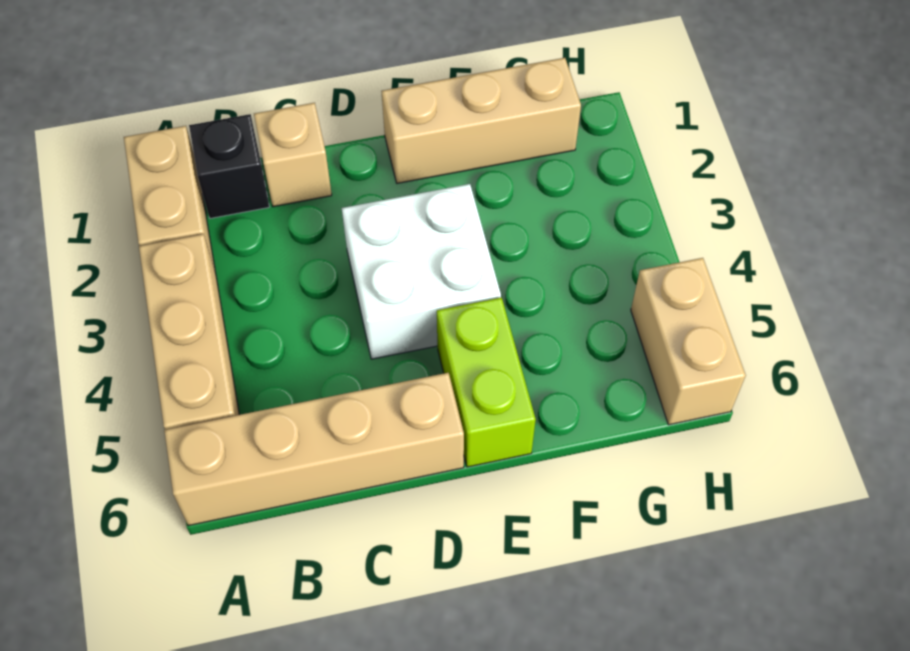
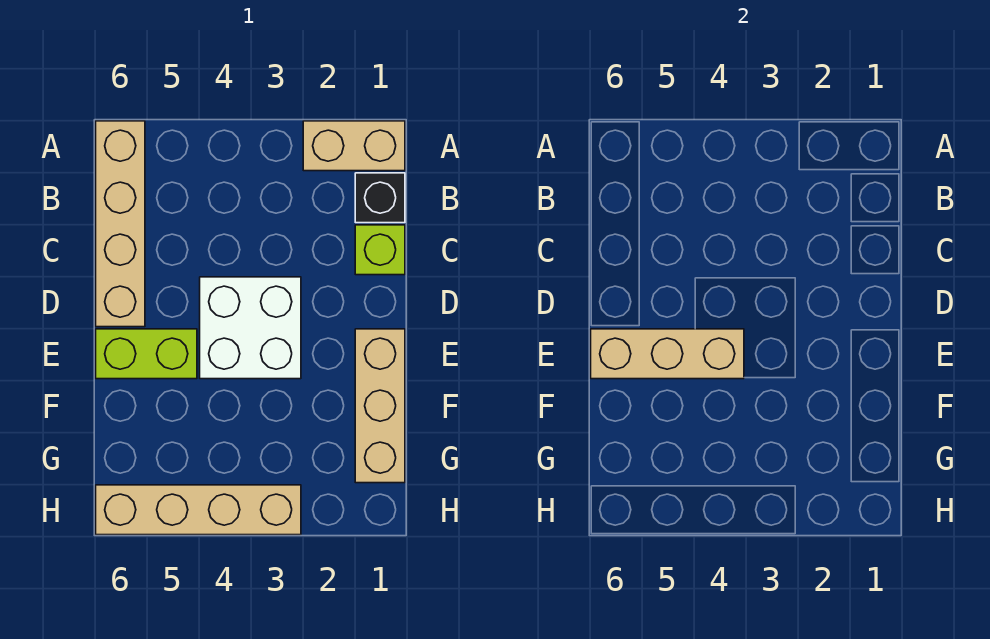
tan 1x3 brick [139,234,239,430] -> tan 1x3 brick moved to [591,329,744,379]
tan 1x1 brick [254,103,332,207] -> lime 1x1 brick [355,225,405,275]
tan 1x2 brick [631,258,746,425] -> tan 1x4 brick [96,485,301,535]

